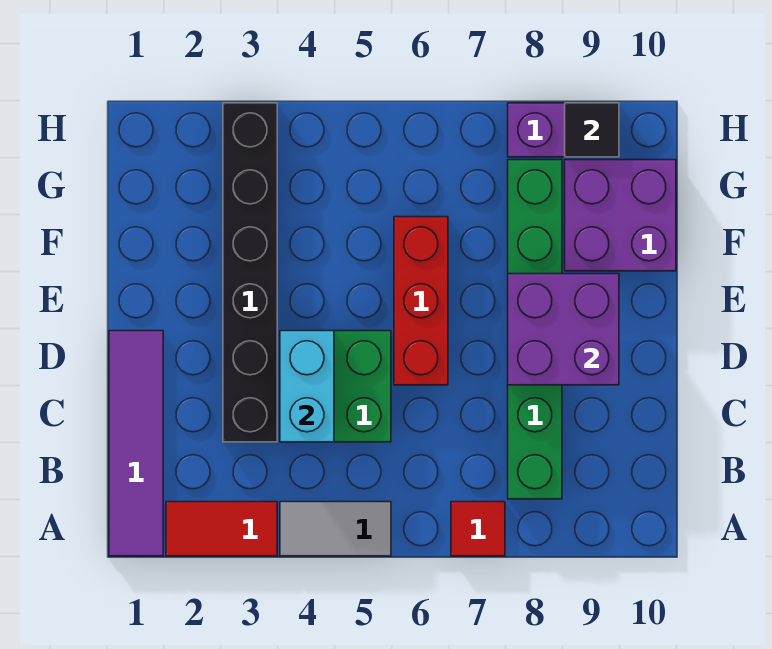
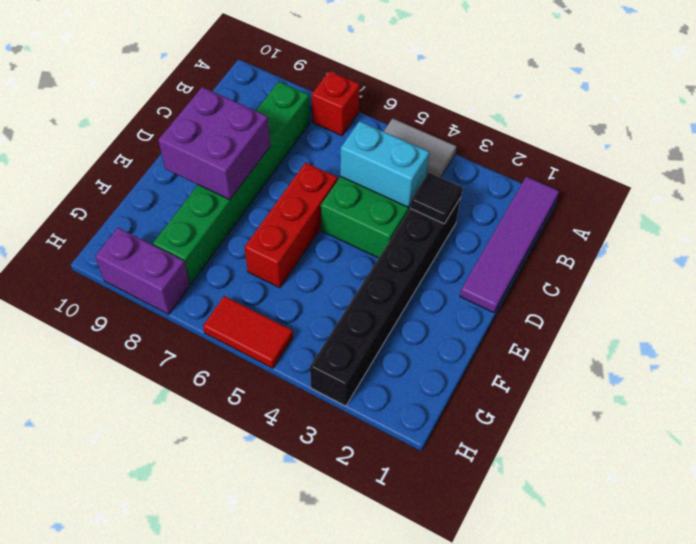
red 1x2 tile [166,502,277,556] -> red 1x2 tile moved to [203,296,293,368]
red 1x1 tile [451,502,505,556] -> red 1x1 brick [312,71,360,136]
cyan 1x2 brick [280,331,334,442] -> cyan 1x2 brick turned to [340,121,429,208]
purple 2x2 brick [565,160,676,271] -> none
black 1x1 tile [565,103,619,157] -> black 1x1 tile moved to [410,173,463,224]

